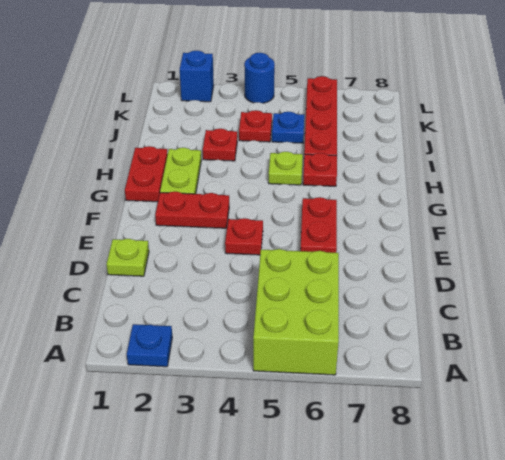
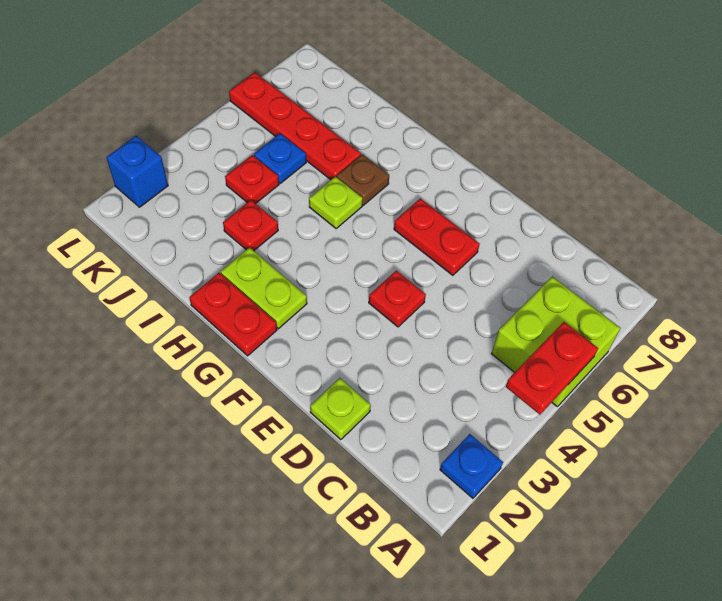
lime 2x3 brick [253,249,339,375] -> lime 2x2 brick [491,277,620,407]
red 1x2 plate [155,191,229,228] -> red 1x2 plate moved to [506,322,598,415]
red 1x1 plate [303,153,337,186] -> brown 1x1 plate [337,154,389,205]
blue 1x1 round brick [244,53,275,103] -> none

